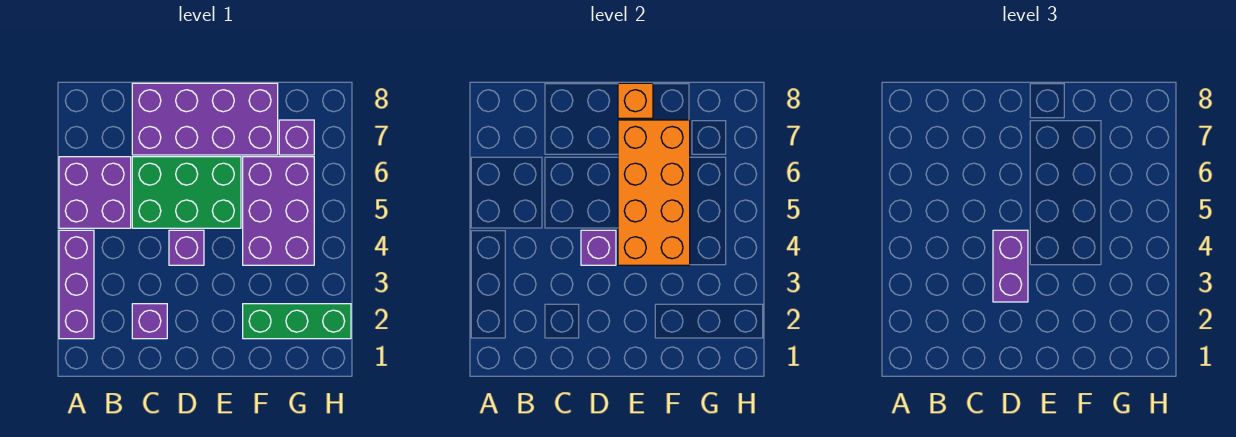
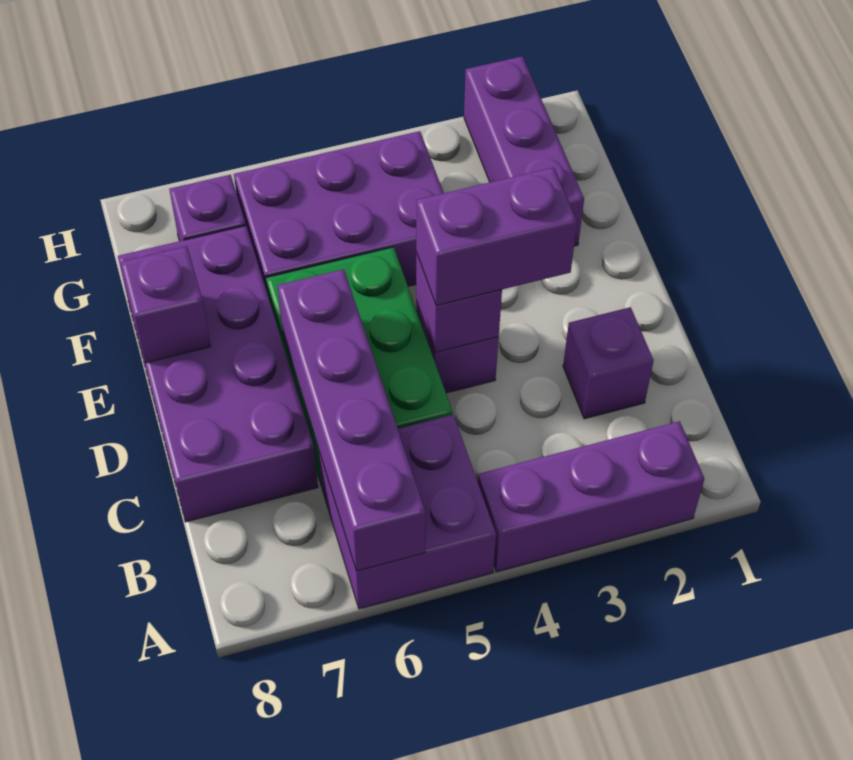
none -> purple 1x4 brick [278,269,426,571]
orange 2x4 brick [618,120,690,265] -> none
orange 1x1 brick [618,83,653,118] -> purple 1x1 brick [121,246,211,363]
green 1x3 brick [243,304,351,339] -> purple 1x3 brick [464,56,584,246]

